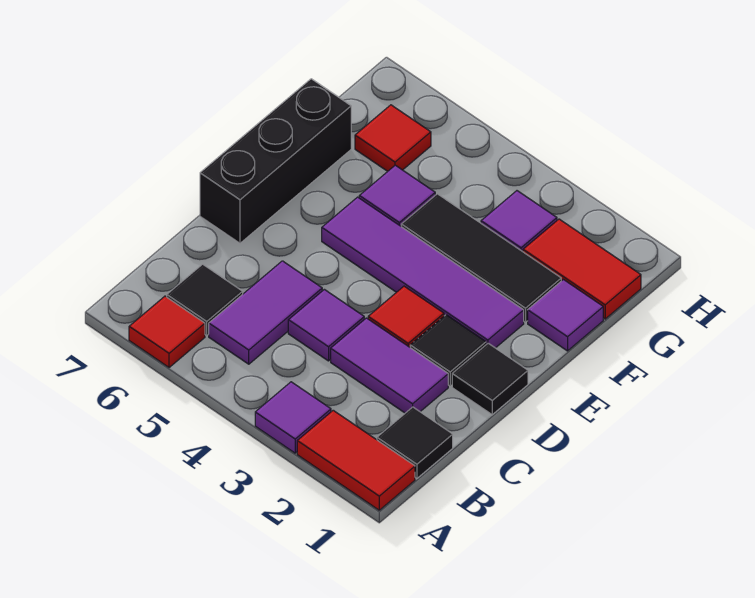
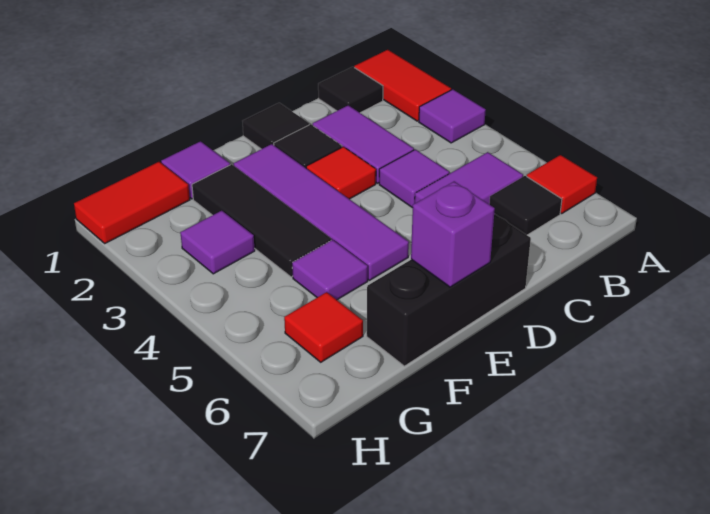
none -> purple 1x1 brick [411,181,495,287]
red 1x2 tile [523,219,641,319] -> red 1x2 tile turned to [74,162,190,243]

